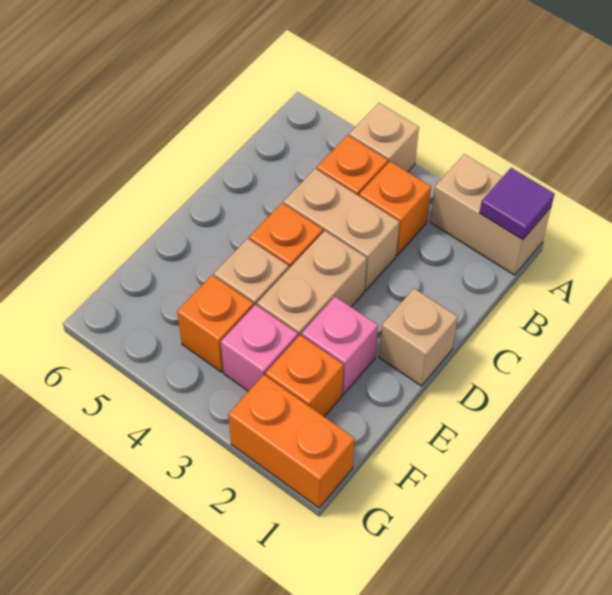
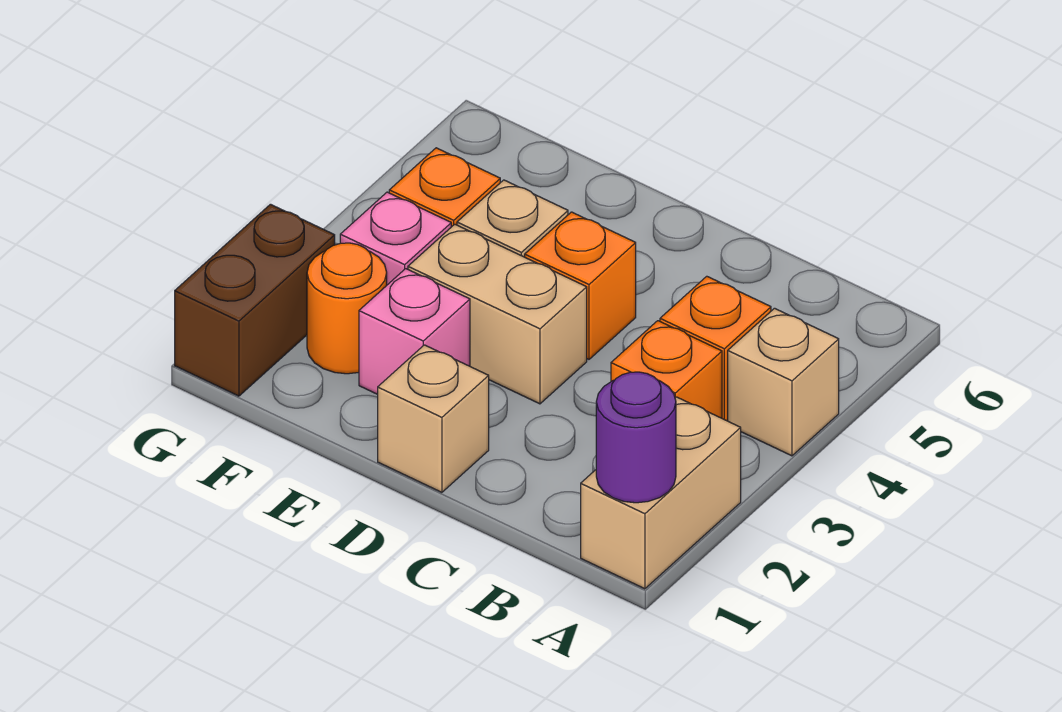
purple 1x1 tile [480,168,554,240] -> purple 1x1 round brick [596,372,676,503]
tan 1x2 brick [283,169,399,290] -> none
orange 1x1 brick [266,335,343,417] -> orange 1x1 round brick [307,243,387,374]
orange 1x2 brick [228,375,355,508] -> brown 1x2 brick [175,204,335,396]

